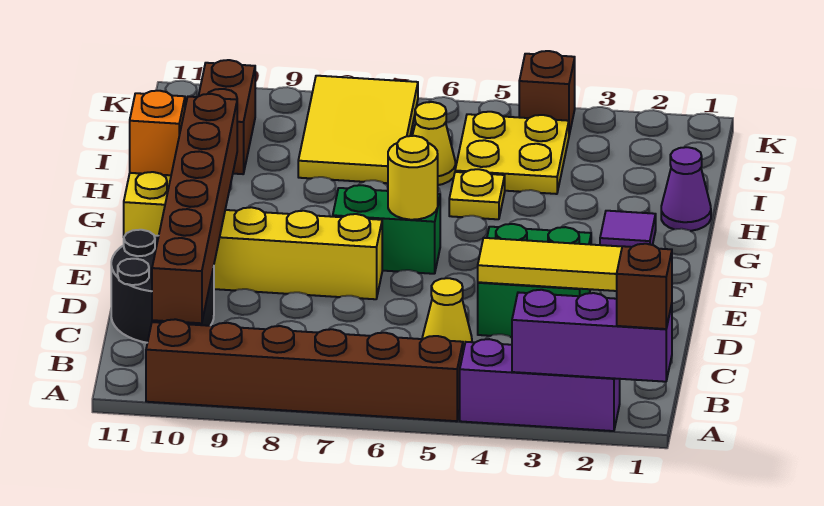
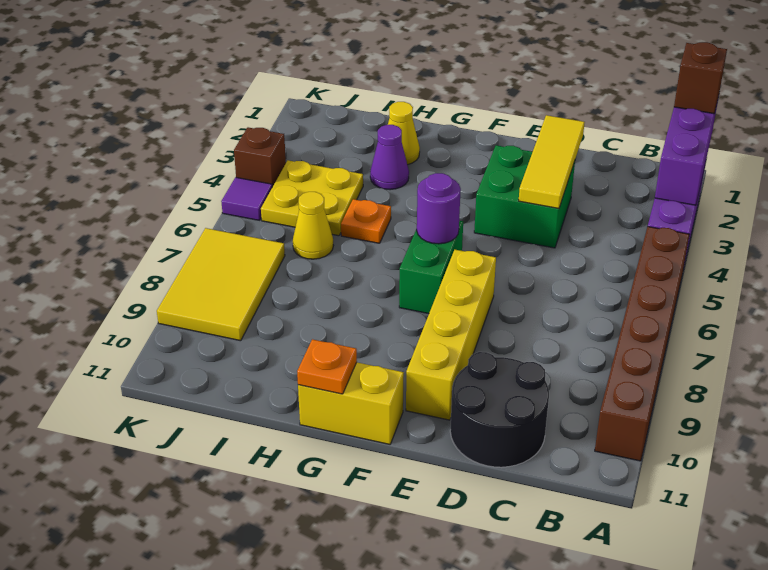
brown 1x6 brick [152,94,237,323] -> none
yellow 1x1 cone [422,278,472,351] -> yellow 1x1 cone moved to [388,102,420,165]
yellow 1x1 round brick [388,136,438,220] -> purple 1x1 round brick [417,173,461,244]
purple 1x1 tile [600,211,656,247] -> purple 1x1 tile moved to [221,177,272,220]
orange 1x1 brick [130,91,185,175] -> orange 1x1 plate [297,339,357,394]
purple 1x1 cone [661,147,711,231] -> purple 1x1 cone moved to [370,125,409,190]
yellow 1x1 plate [449,169,505,219] -> orange 1x1 plate [341,199,391,243]
yellow 2x3 tile [298,76,418,183] -> yellow 2x3 tile turned to [157,228,285,341]
brown 1x2 brick [199,60,255,174] -> none

